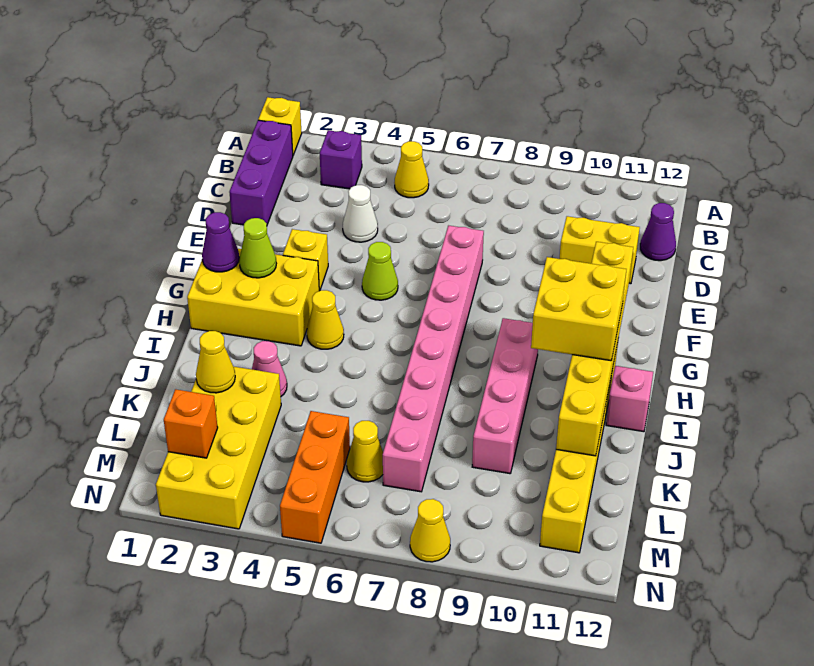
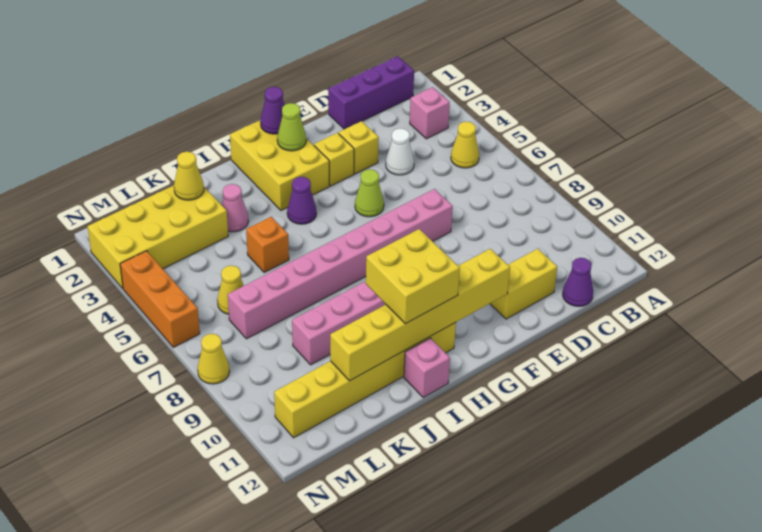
yellow 1x1 brick [258,97,302,155] -> yellow 1x1 brick moved to [339,121,379,174]
purple 1x1 brick [320,130,362,189] -> pink 1x1 brick [410,87,450,139]
yellow 1x2 brick [559,216,640,284] -> yellow 1x2 brick turned to [490,249,557,319]
yellow 1x1 cone [307,290,344,349] -> purple 1x1 cone [287,177,316,224]
orange 1x3 brick [280,411,350,543] -> orange 1x3 brick turned to [120,251,200,347]
orange 1x1 brick [164,389,218,458] -> orange 1x1 brick moved to [246,217,289,272]

